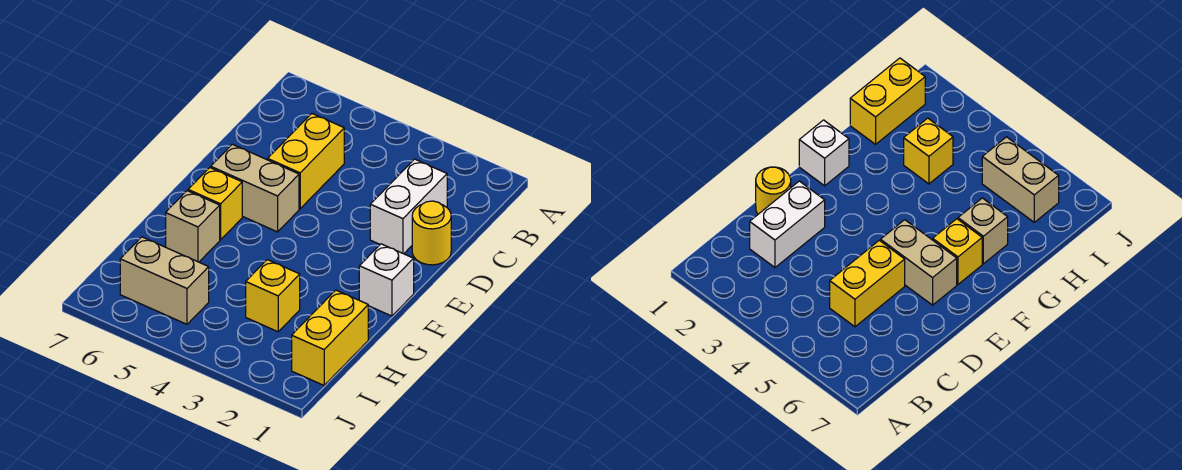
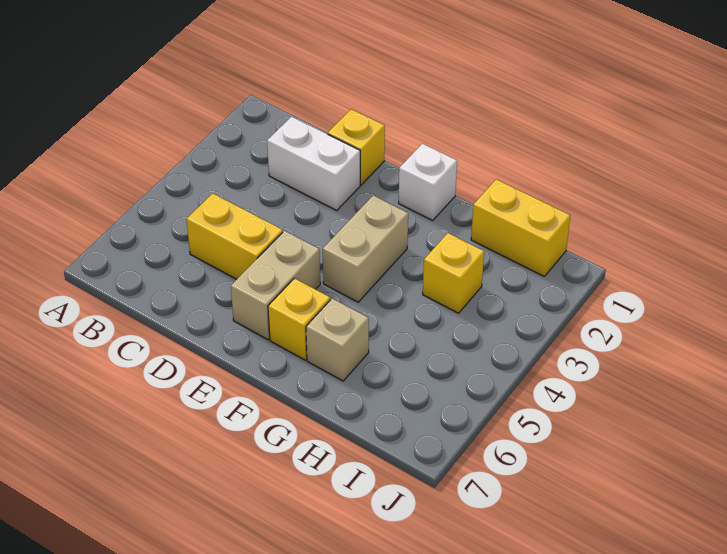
yellow 1x1 round brick [412,201,451,265] -> yellow 1x1 brick [328,109,385,185]
tan 1x2 brick [120,237,209,324] -> tan 1x2 brick moved to [323,195,408,302]

